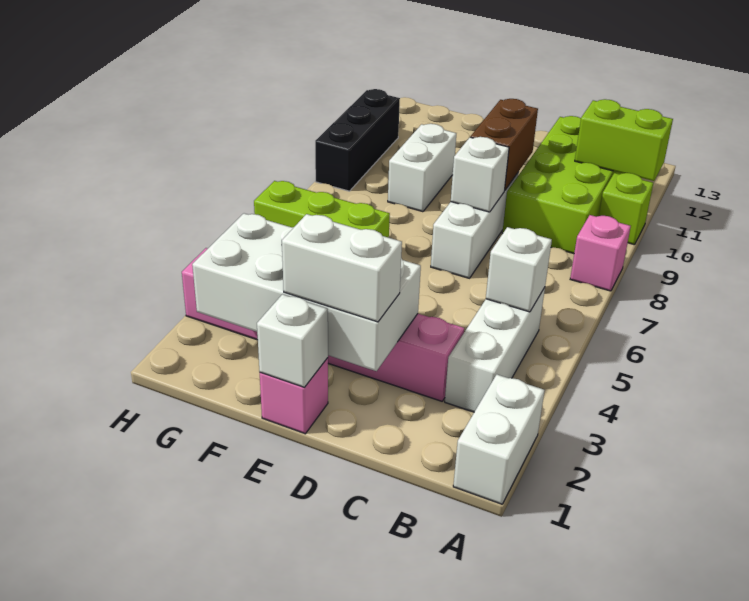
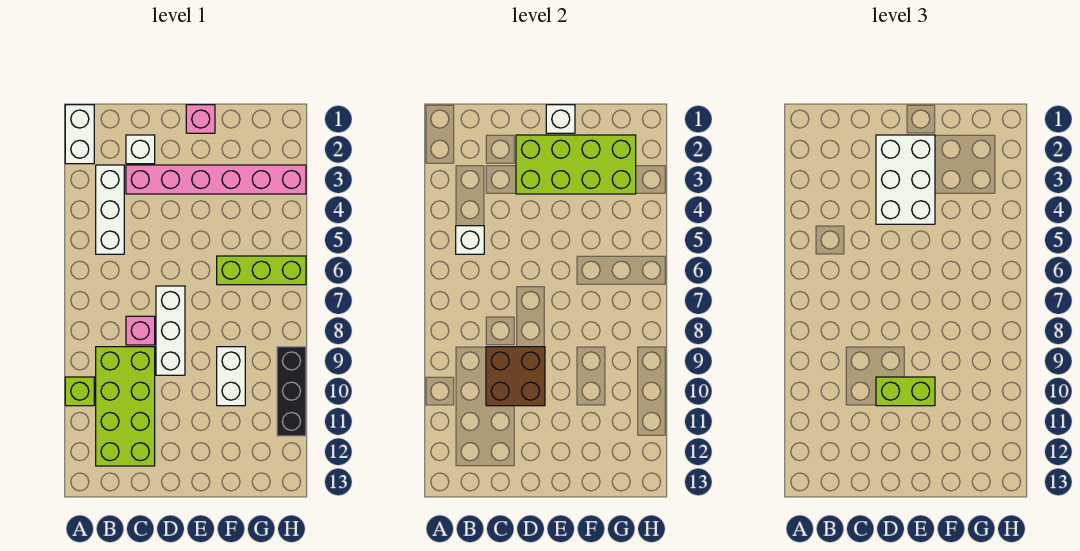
pink 1x1 brick [570,215,631,291] -> pink 1x1 brick moved to [126,316,155,345]
lime 1x2 brick [575,99,673,181] -> lime 1x2 brick moved to [876,377,935,406]
white 2x4 brick [192,213,421,371] -> lime 2x4 brick [516,135,636,194]
white 1x2 brick [282,214,402,322] -> white 2x3 brick [876,135,935,224]
white 1x1 brick [451,137,509,212] -> white 1x1 brick moved to [126,135,155,164]
brown 1x2 brick [471,99,538,191] -> brown 2x2 brick [486,347,545,406]

